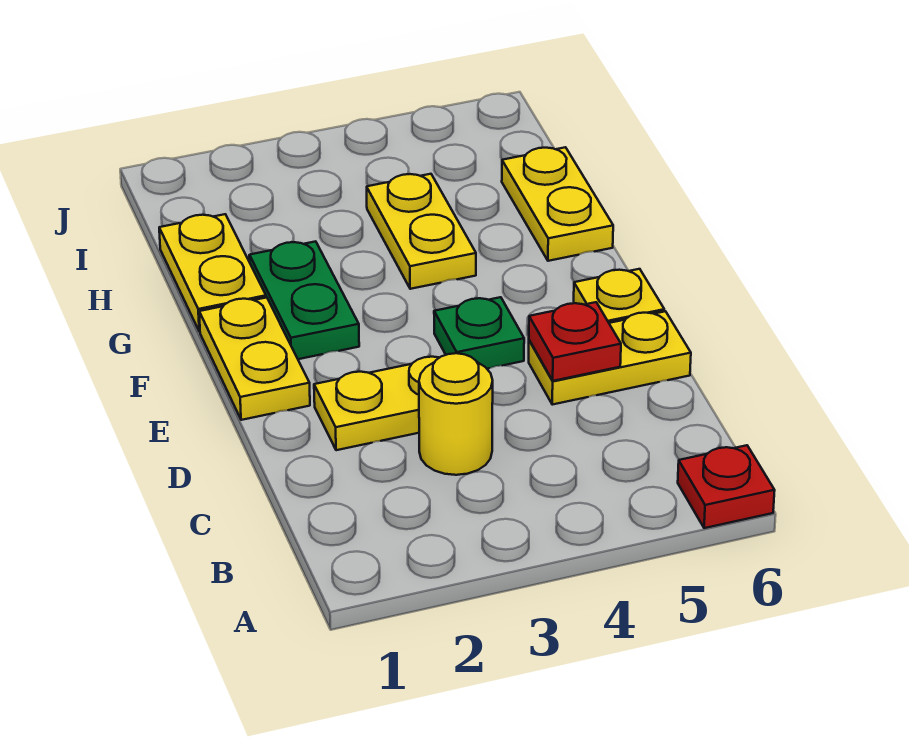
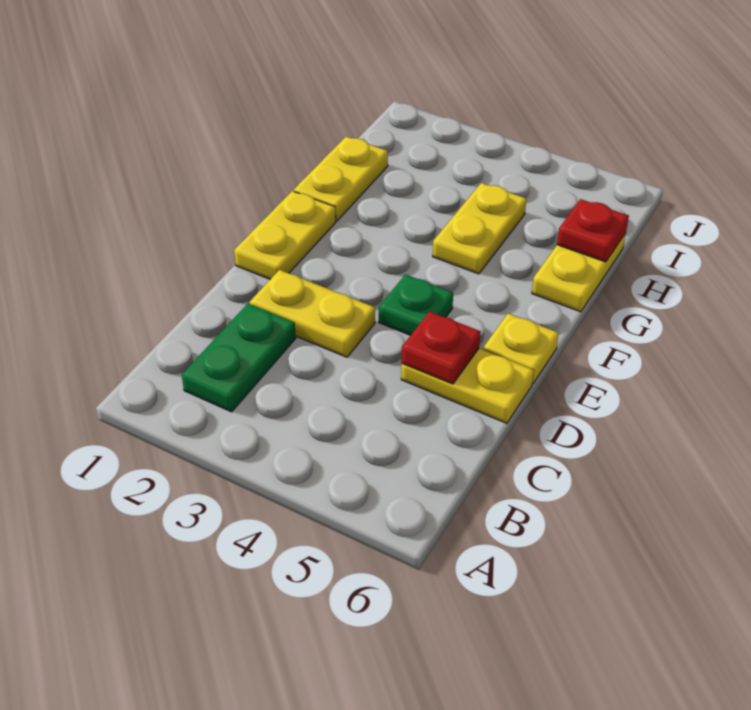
red 1x1 plate [678,445,775,528] -> red 1x1 plate moved to [557,199,629,262]
yellow 1x1 round brick [419,353,493,475] -> none
green 1x2 plate [249,241,359,359] -> green 1x2 plate moved to [182,303,296,412]

